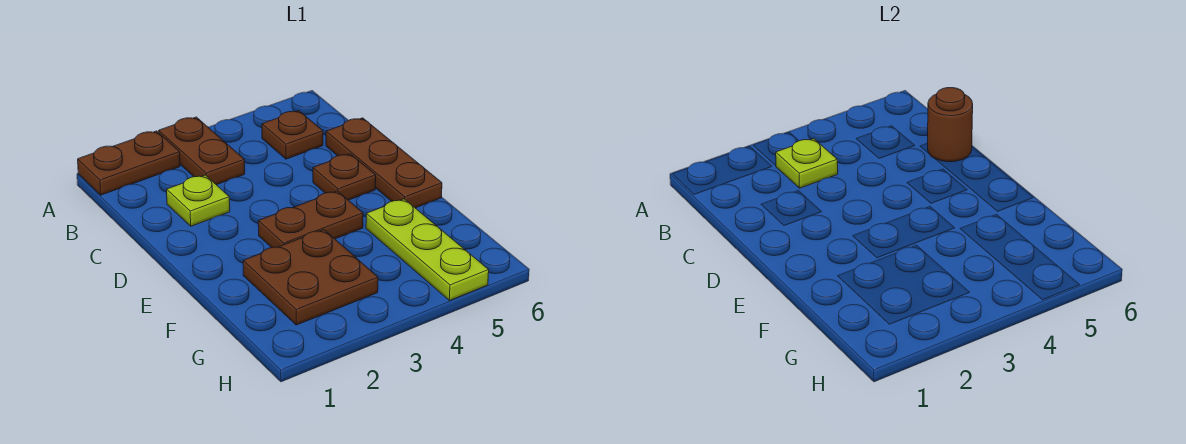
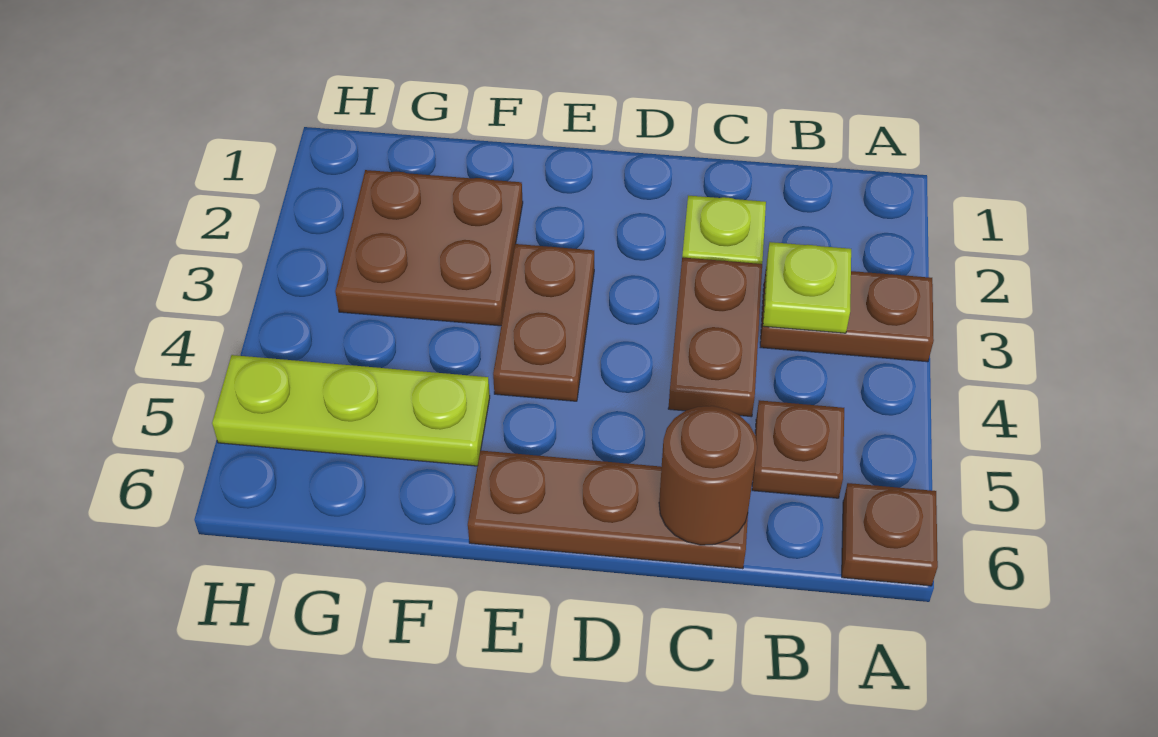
brown 1x2 plate [78,131,180,195] -> brown 1x2 plate moved to [668,257,762,417]
brown 1x1 plate [313,154,376,200] -> brown 1x1 plate moved to [842,483,938,586]

